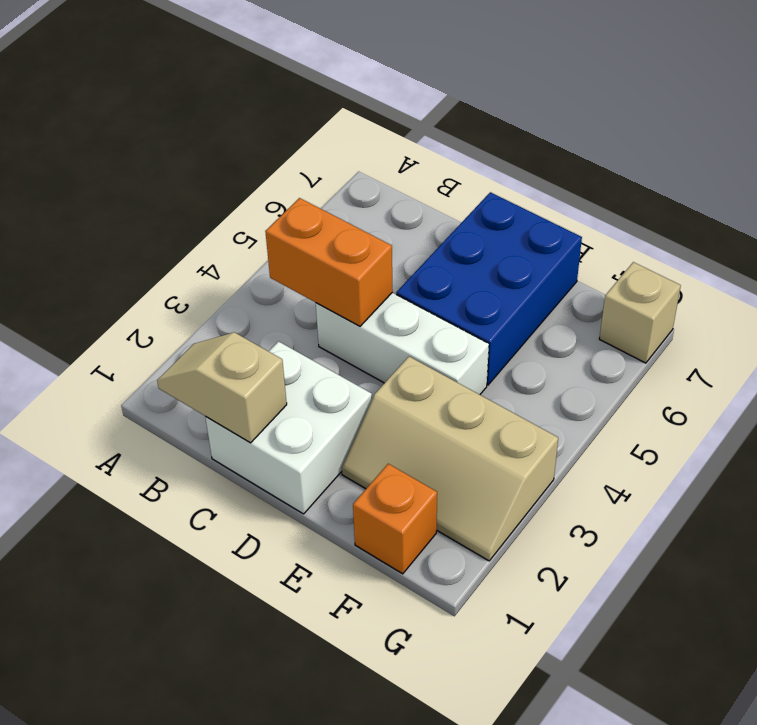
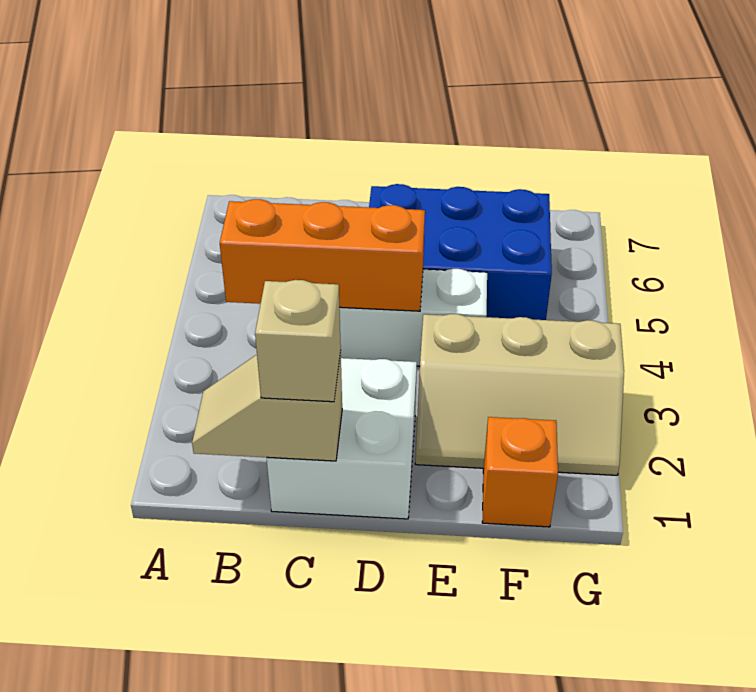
orange 1x2 brick [265,198,393,326] -> orange 1x3 brick [220,199,425,311]
blue 2x3 brick [396,192,582,385] -> blue 2x3 brick turned to [369,184,552,320]
tan 1x1 brick [599,262,681,363] -> tan 1x1 brick moved to [255,280,341,402]

